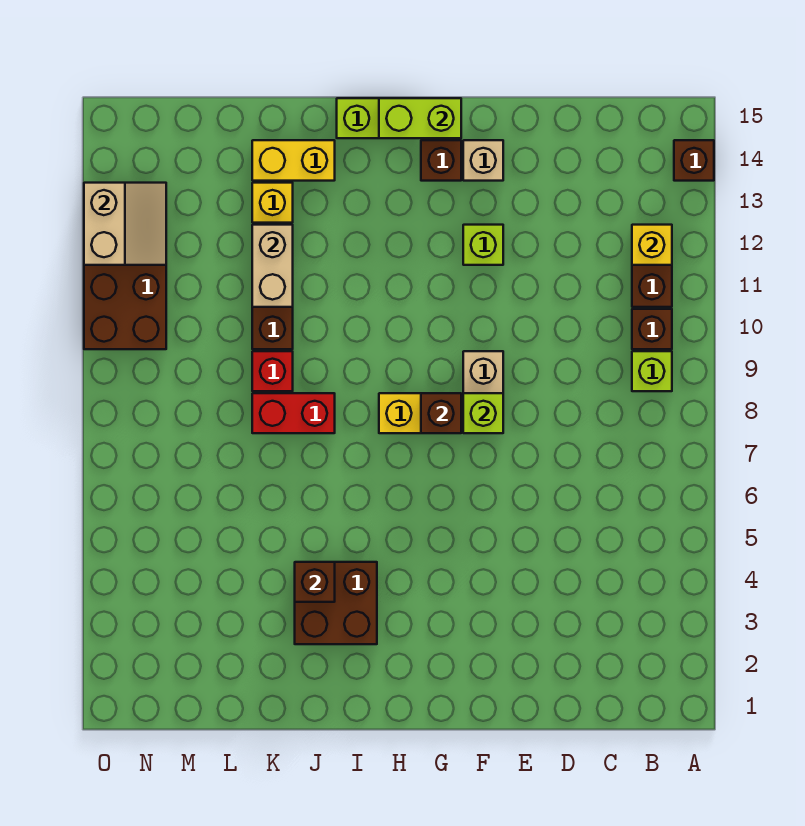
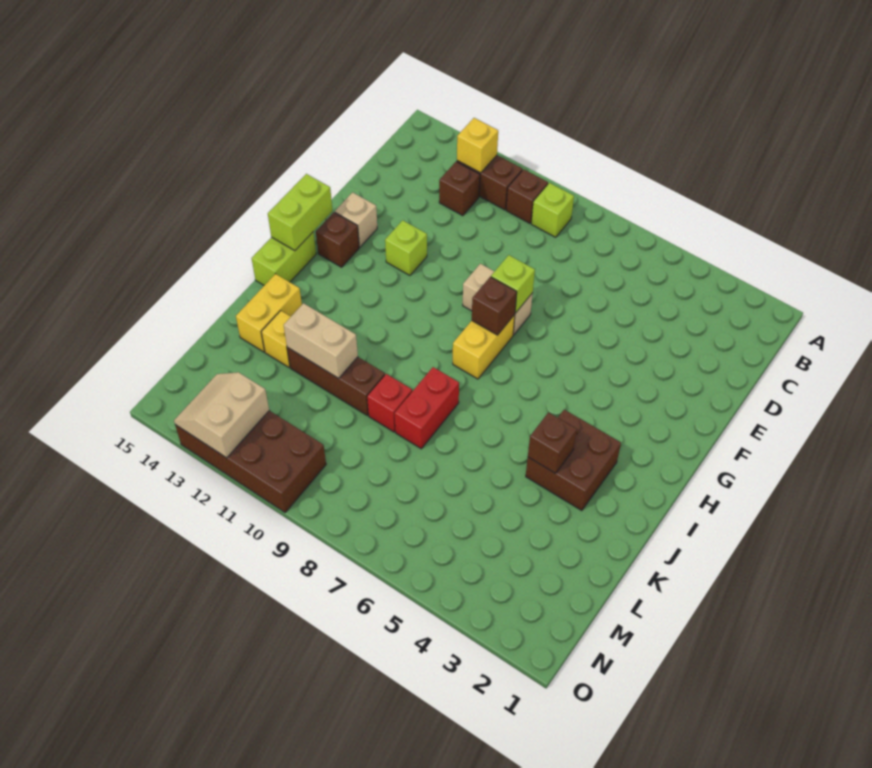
brown 1x1 brick [674,140,714,181] -> brown 1x1 brick moved to [439,162,480,216]
tan 2x2 slope [84,183,166,265] -> tan 2x2 slope turned to [174,372,269,458]

